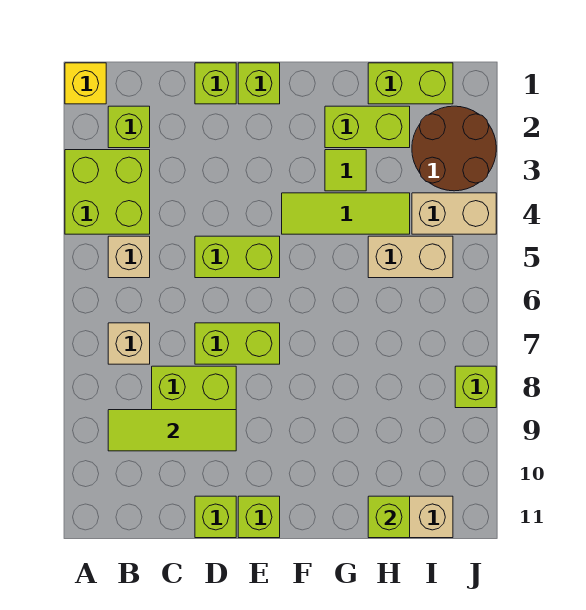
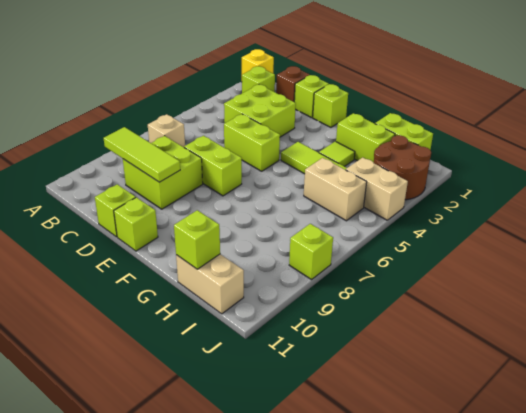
lime 2x2 brick [65,150,150,234] -> lime 2x2 brick moved to [224,85,296,137]
tan 1x1 brick [108,236,150,278] -> none
none -> brown 1x1 brick [276,66,310,102]

